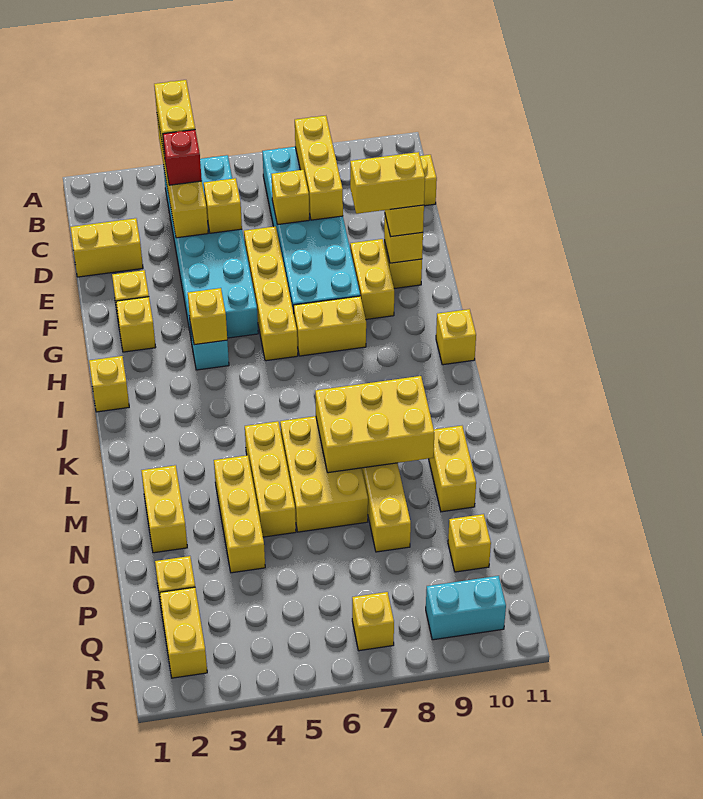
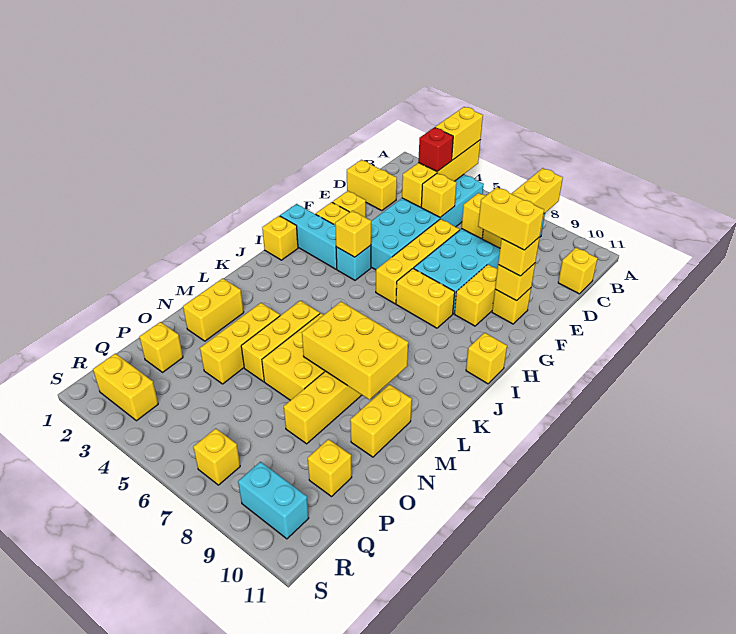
yellow 1x3 brick [295,116,343,220] -> yellow 1x4 brick [482,168,563,248]
none -> cyan 1x3 brick [280,204,337,269]
yellow 1x2 brick [160,587,207,678] -> yellow 1x2 brick turned to [93,353,158,421]

